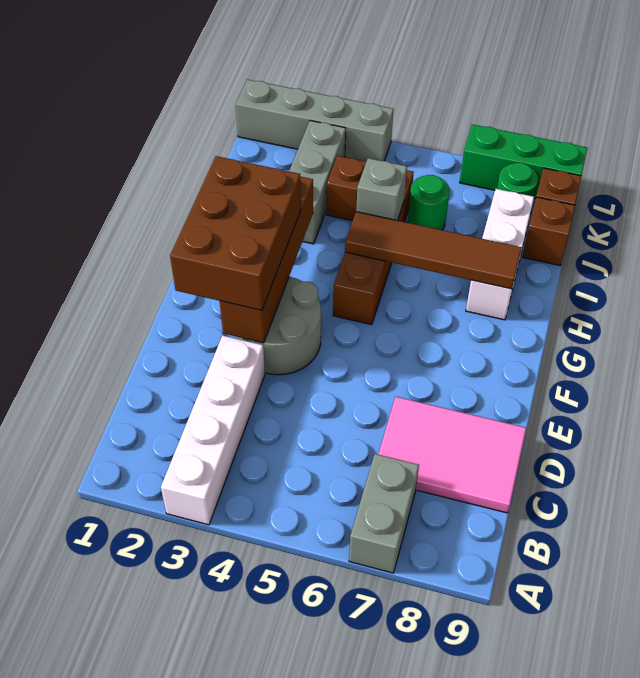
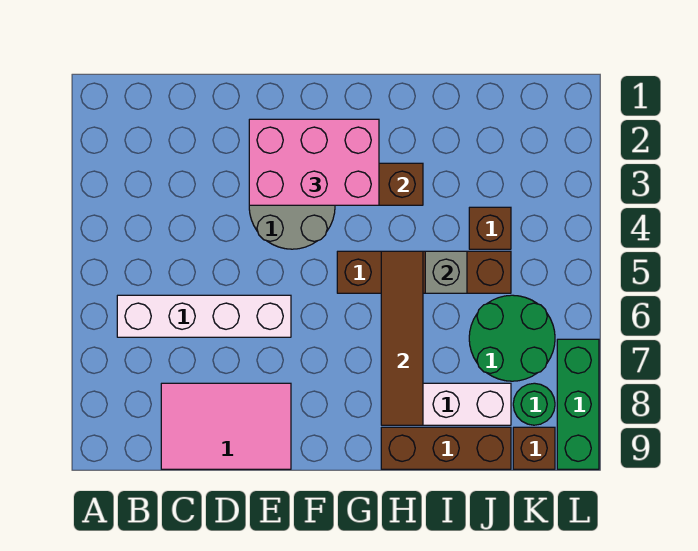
white 1x4 brick [161,335,265,525] -> white 1x4 brick moved to [117,295,291,337]
grey 1x2 brick [349,454,419,573] -> none
pink 2x3 tile [378,397,526,513] -> pink 2x3 tile turned to [161,383,291,469]
brown 2x3 brick [170,156,301,310] -> pink 2x3 brick [249,119,379,205]
grey 1x3 brick [289,121,346,244] -> none
green 1x1 round brick [408,175,450,230] -> green 2x2 round brick [469,295,555,381]
brown 1x1 brick [522,197,575,266] -> brown 1x3 brick [381,427,511,469]
grey 1x4 brick [236,79,393,162] -> none

